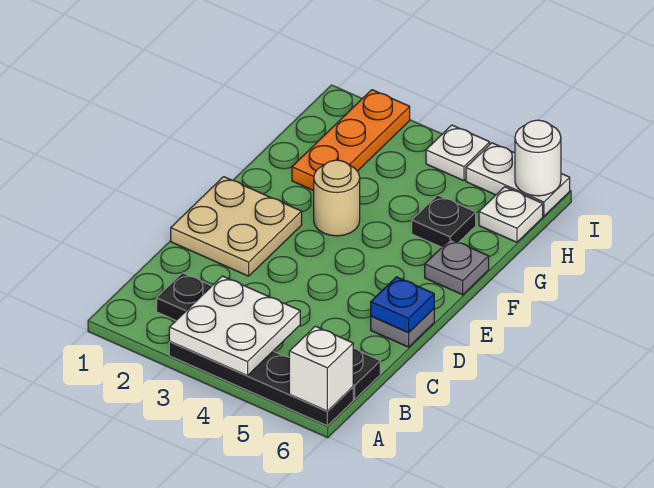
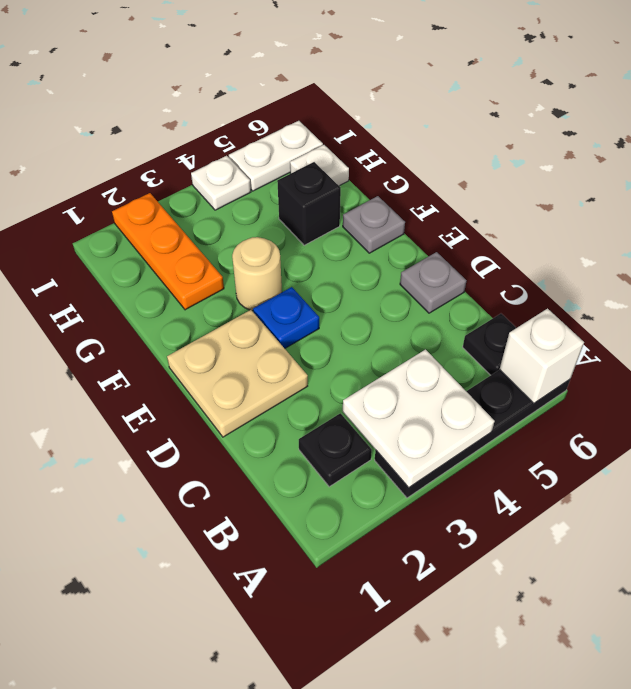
blue 1x1 plate [371,277,434,333] -> blue 1x1 plate moved to [253,287,319,348]
black 1x1 plate [412,195,476,247] -> black 1x1 brick [277,162,341,245]
white 1x1 round brick [515,120,561,196] -> none

